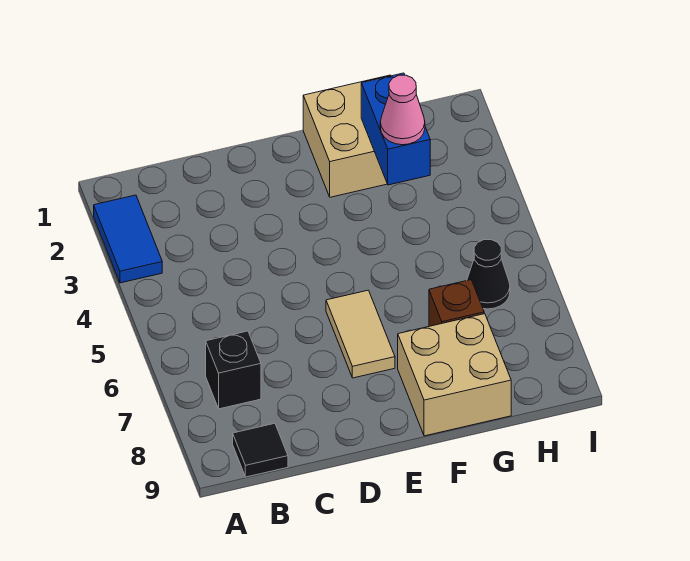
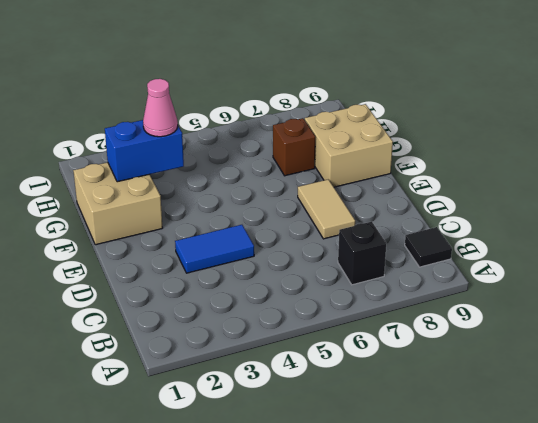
blue 1x2 tile [94,195,162,283] -> blue 1x2 tile moved to [175,225,254,273]
tan 1x2 tile [326,290,395,378] -> tan 1x2 tile turned to [298,179,355,239]
black 1x1 cone [467,240,510,309] -> none

